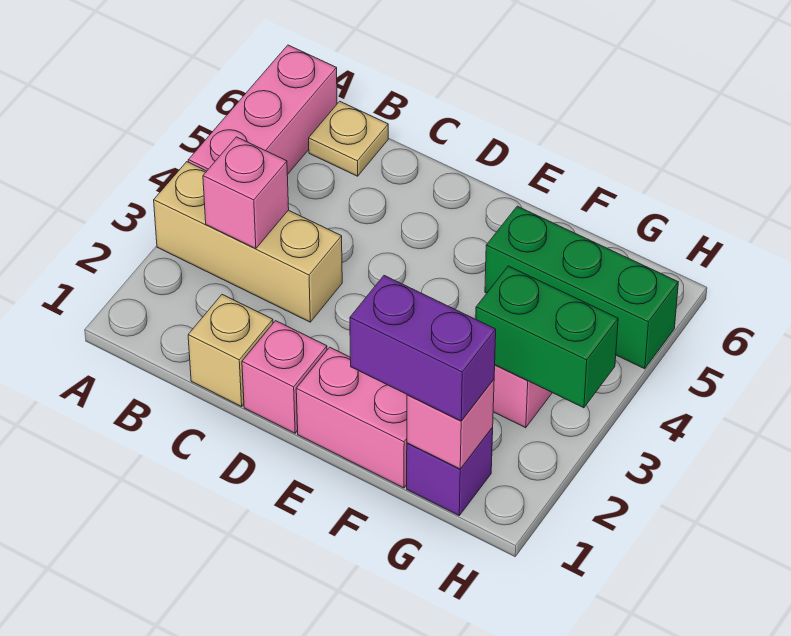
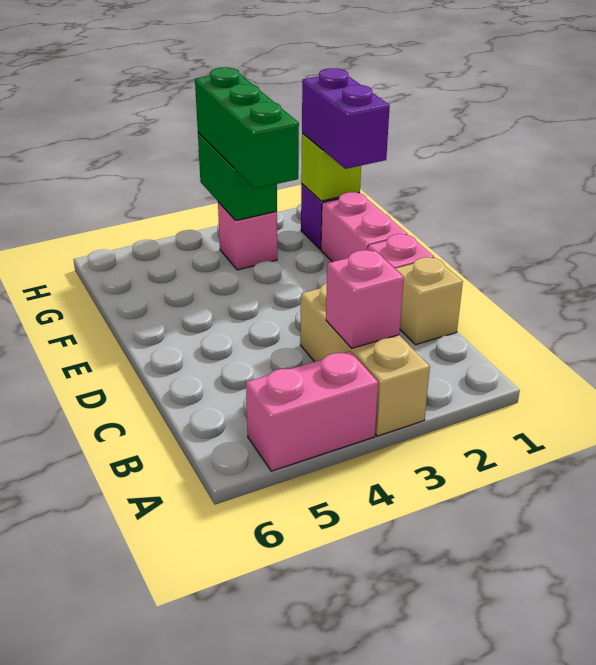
pink 1x3 brick [188,45,337,175] -> pink 1x2 brick [246,351,378,471]
tan 1x1 plate [309,101,388,176] -> none
green 1x3 brick [485,206,678,369] -> green 1x3 brick moved to [195,67,299,189]
pink 1x1 brick [407,380,494,469] -> lime 1x1 brick [301,133,361,201]

